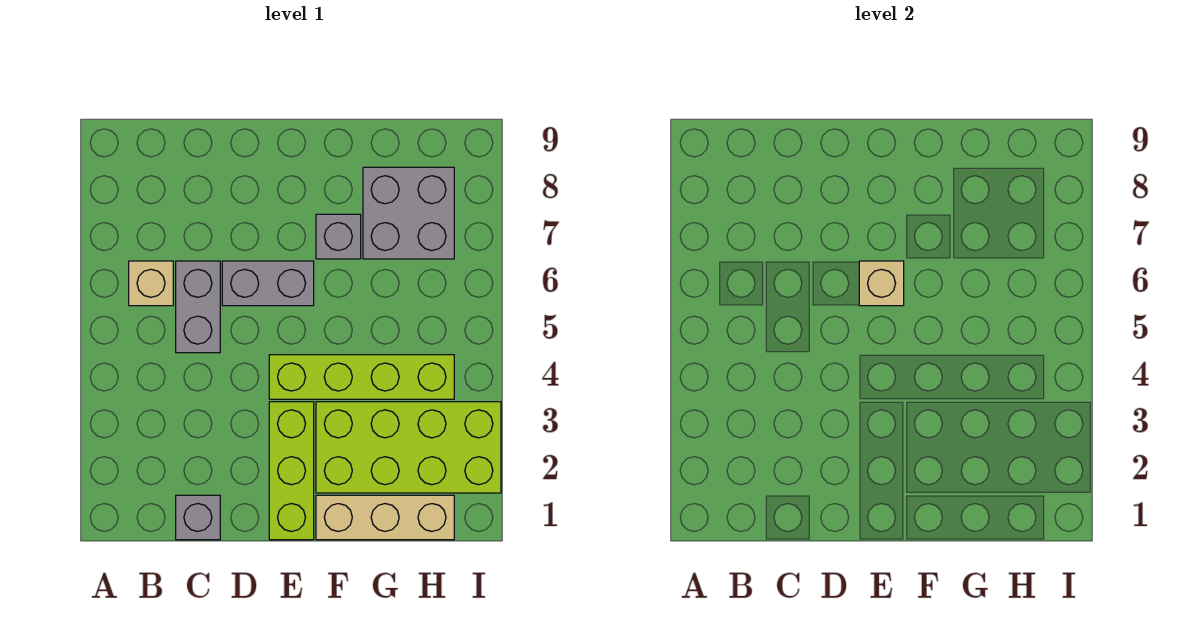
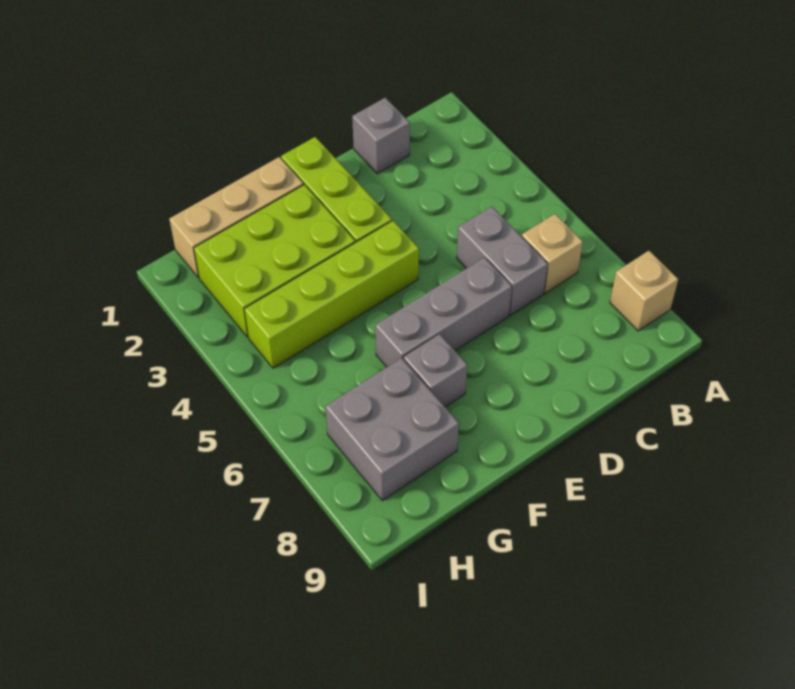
grey 1x2 brick [222,261,314,306] -> grey 1x3 brick [375,258,512,367]
tan 1x1 brick [859,261,904,306] -> tan 1x1 brick moved to [610,251,678,331]
lime 2x4 brick [316,402,501,493] -> lime 2x3 brick [194,185,355,337]

